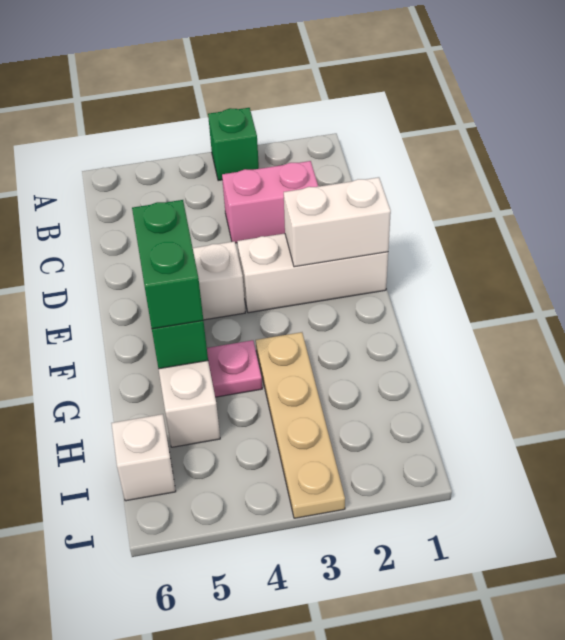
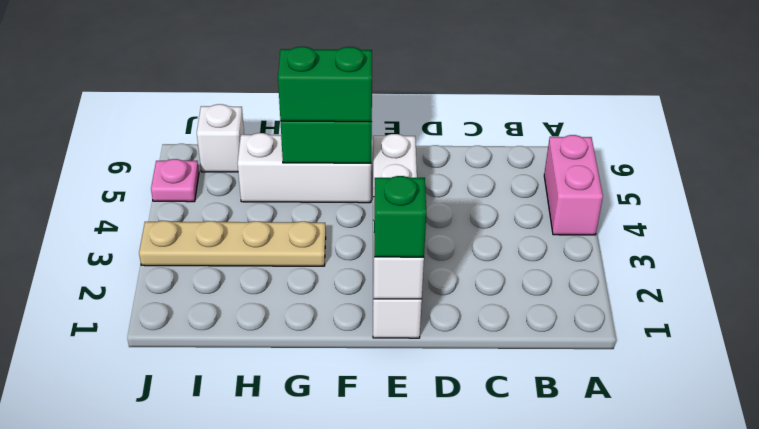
green 1x1 brick [208,108,259,181] -> green 1x1 brick moved to [374,176,426,257]
pink 1x2 brick [222,161,318,243] -> pink 1x2 brick moved to [544,135,603,235]
pink 1x1 plate [207,340,262,397] -> pink 1x1 plate moved to [151,159,199,202]

